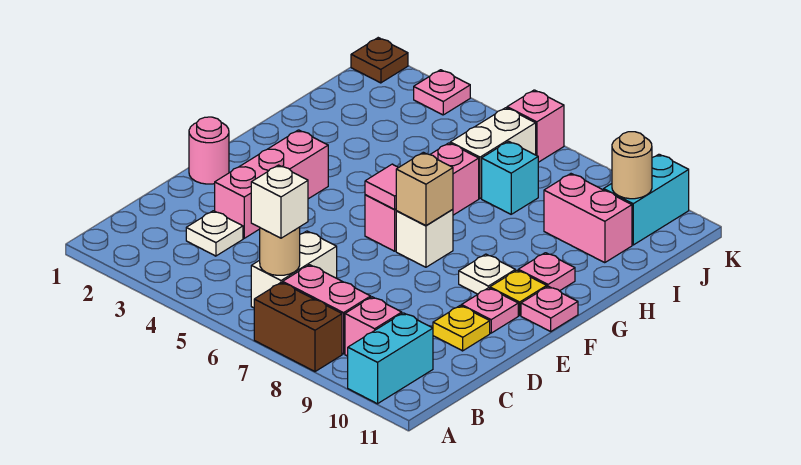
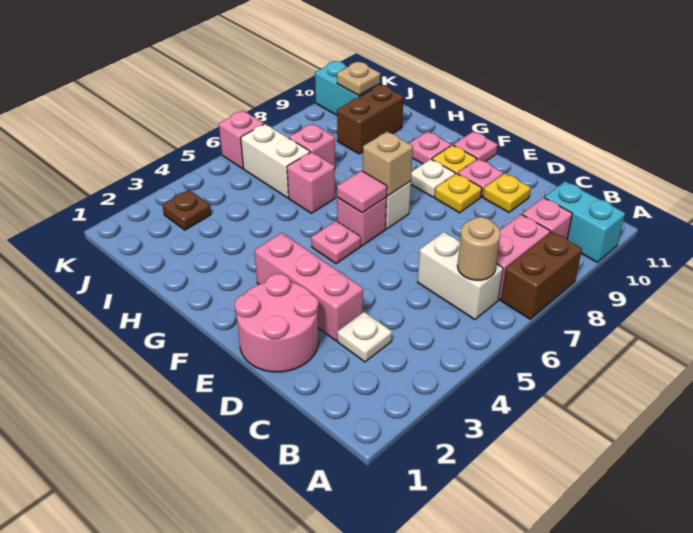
white 1x1 brick [251,165,308,238] -> none
pink 1x1 round brick [189,117,229,184] -> pink 2x2 round brick [235,274,318,372]
none -> yellow 1x1 plate [435,173,482,213]
cyan 1x1 brick [482,141,538,214] -> pink 1x1 brick [289,124,335,166]
pink 1x2 brick [544,174,632,263] -> brown 1x2 brick [337,85,403,154]
tan 1x1 round brick [612,132,652,199] -> tan 1x1 plate [337,62,380,95]
brown 1x1 plate [351,38,408,83] -> brown 1x1 plate moved to [162,190,211,230]
pink 1x1 plate [414,70,470,115] -> pink 1x1 plate moved to [311,221,361,264]

